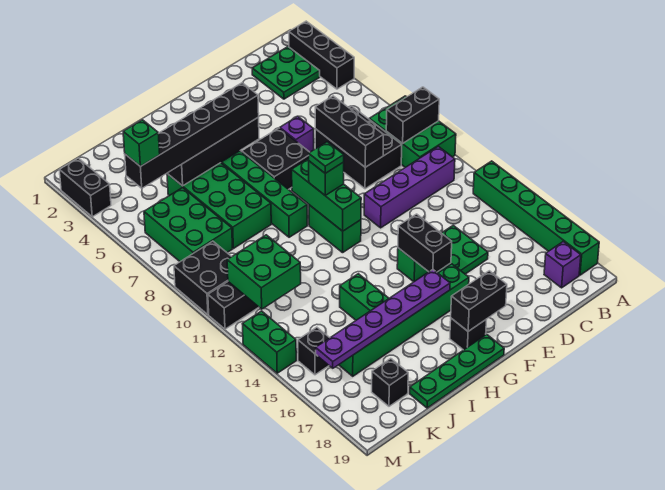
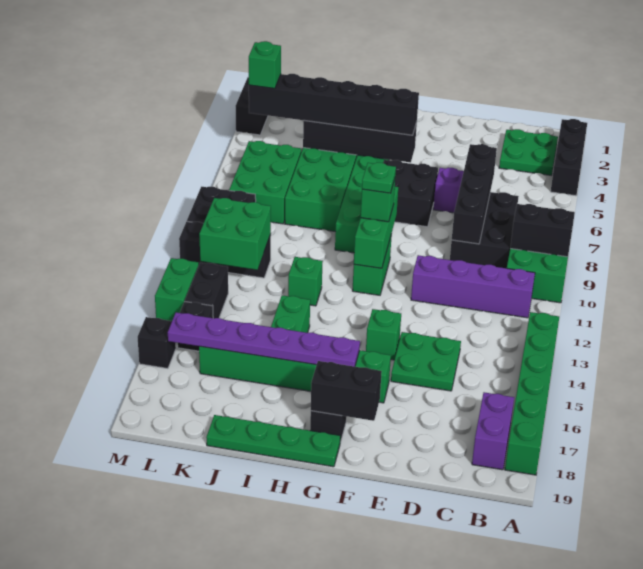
purple 1x1 brick [544,242,581,288] -> purple 1x2 brick [472,392,514,470]
black 1x3 brick [315,96,384,167] -> black 1x4 brick [452,144,497,244]
black 1x2 brick [398,214,452,272] -> black 1x2 brick moved to [185,263,228,318]
none -> green 1x1 brick [288,257,323,306]
black 1x1 brick [372,359,408,406] -> black 1x1 brick moved to [138,317,176,368]

